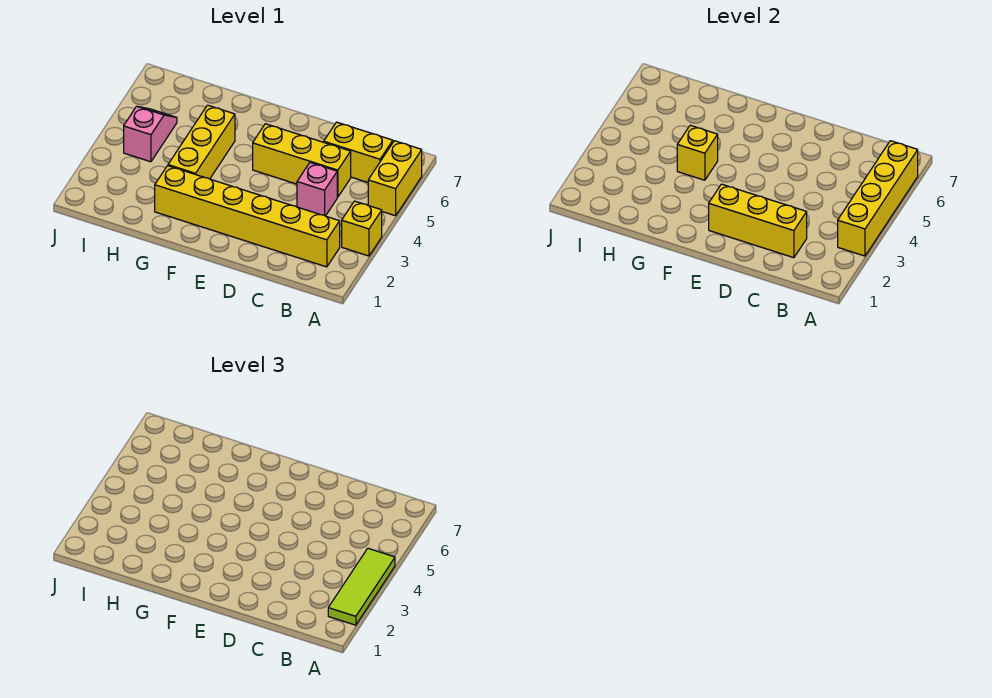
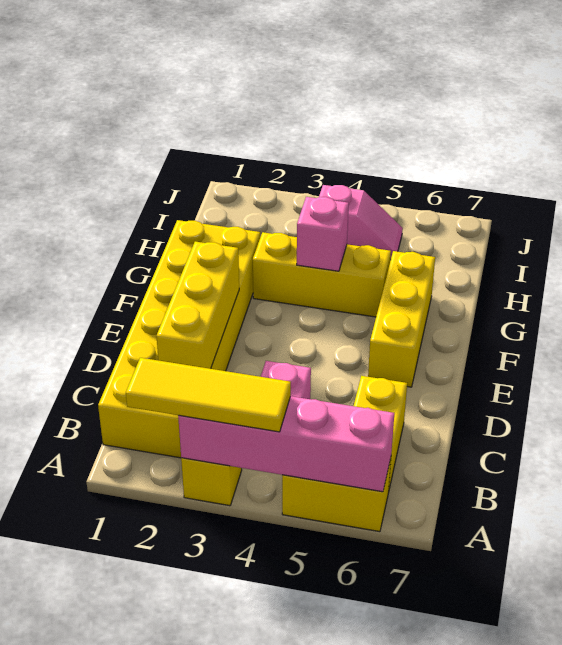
lime 1x3 tile [328,548,395,625] -> yellow 1x3 tile [126,358,291,432]
yellow 1x4 brick [838,141,918,256] -> pink 1x4 brick [178,396,394,492]
yellow 1x6 brick [155,166,340,267] -> yellow 2x6 brick [98,220,260,458]
yellow 1x3 brick [253,124,351,197] -> yellow 1x3 brick moved to [368,251,435,387]
yellow 1x1 brick [677,125,718,180] -> pink 1x1 brick [297,197,349,271]

